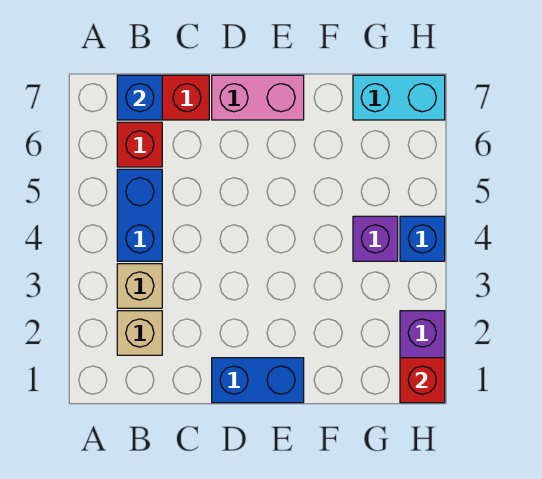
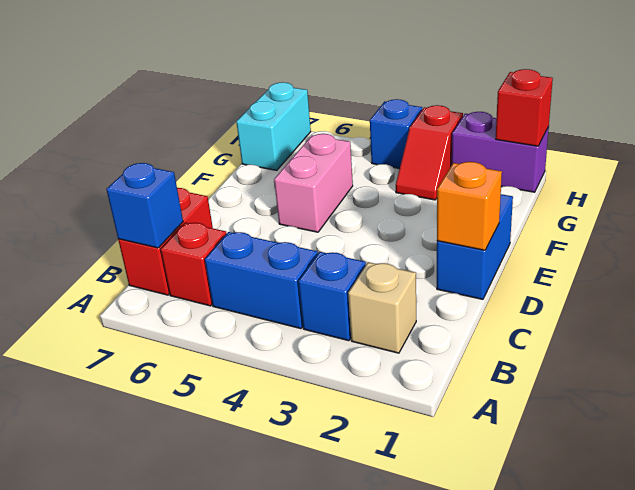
tan 1x1 brick [117,264,162,308] -> blue 1x1 brick [298,252,366,341]
none -> orange 1x1 brick [437,162,502,250]
pink 1x2 brick [212,75,304,120] -> pink 1x2 brick moved to [274,134,353,232]
none -> red 1x2 slope [396,105,463,200]
purple 1x1 brick [353,216,398,261] -> none

